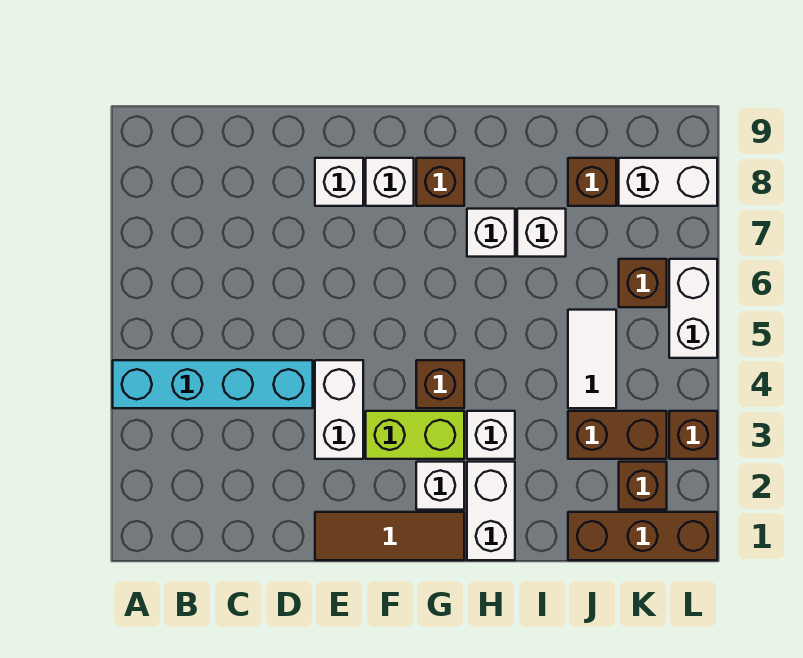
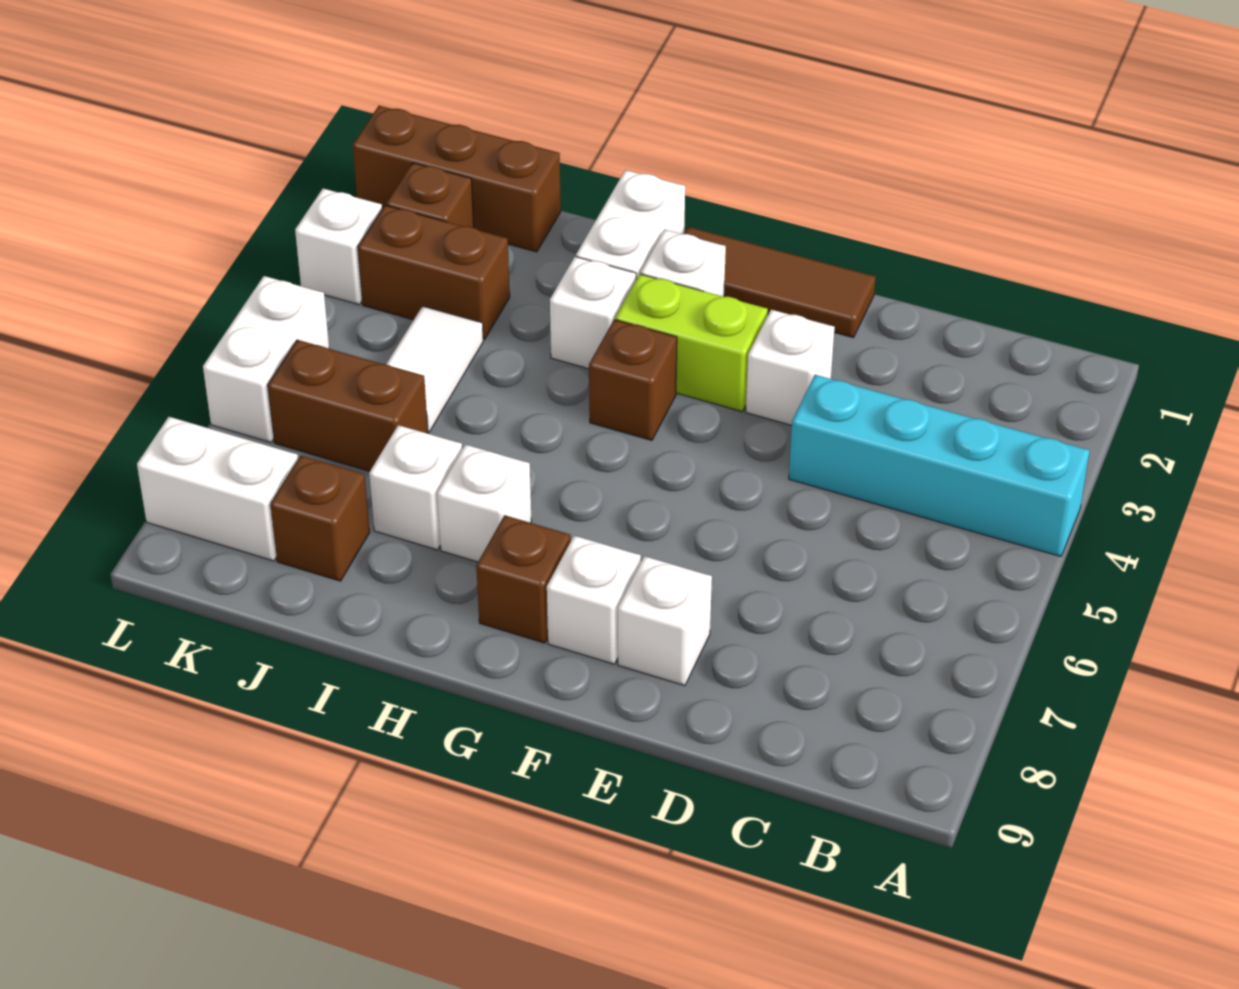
white 1x2 brick [315,360,363,459] -> white 1x1 brick [746,310,835,425]
brown 1x1 brick [619,259,667,307] -> brown 1x2 brick [268,340,428,471]
brown 1x1 brick [669,411,717,459] -> white 1x1 brick [295,189,382,305]

